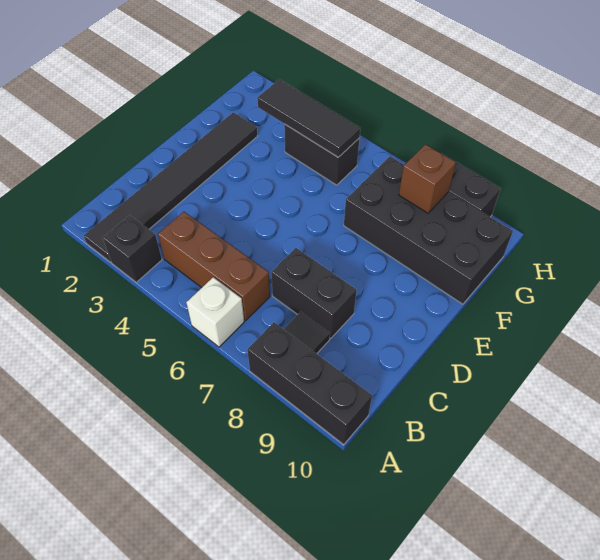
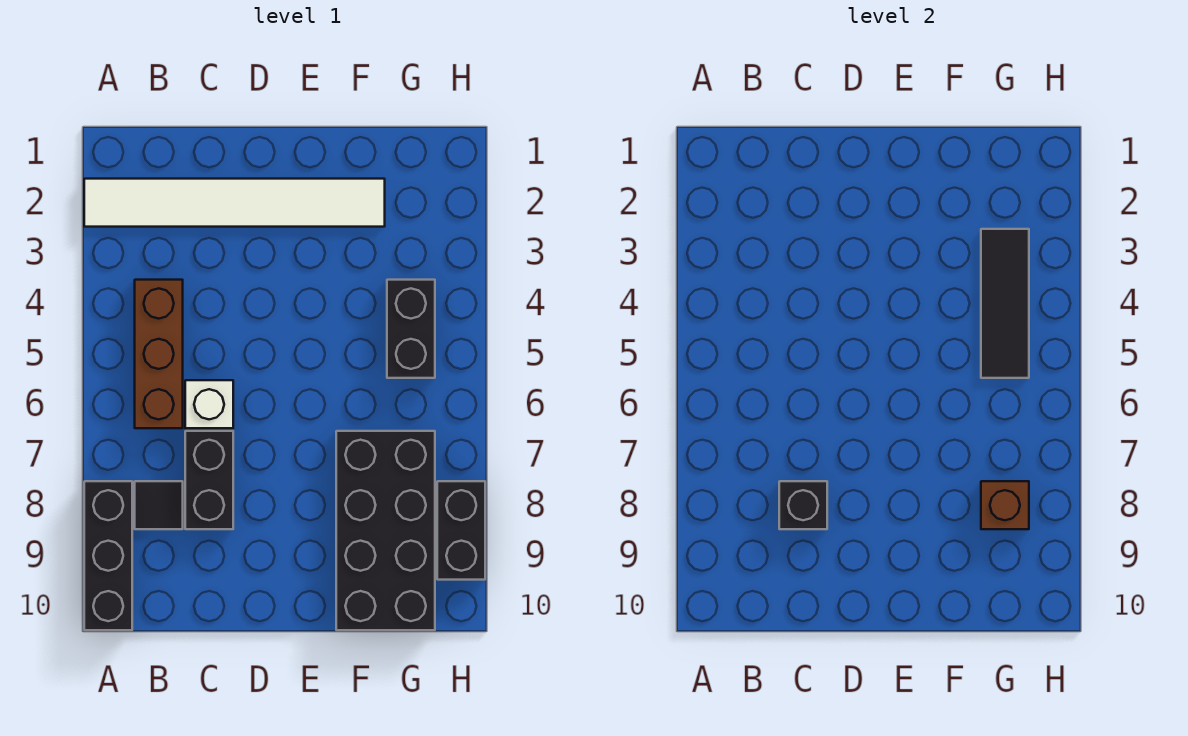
black 1x6 tile [84,112,257,262] -> white 1x6 tile [84,179,385,227]
black 1x1 brick [103,215,162,283] -> black 1x1 brick moved to [779,481,827,529]
white 1x1 brick [186,277,244,347] -> white 1x1 brick moved to [185,380,233,428]

